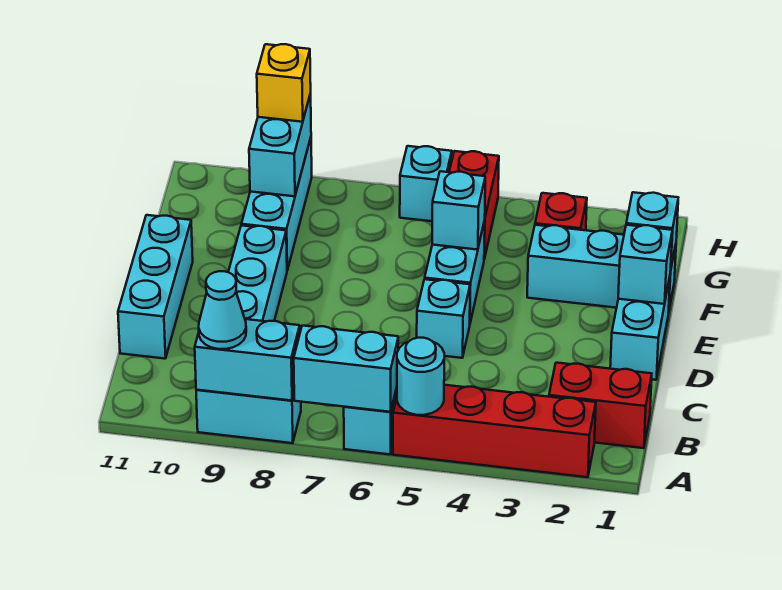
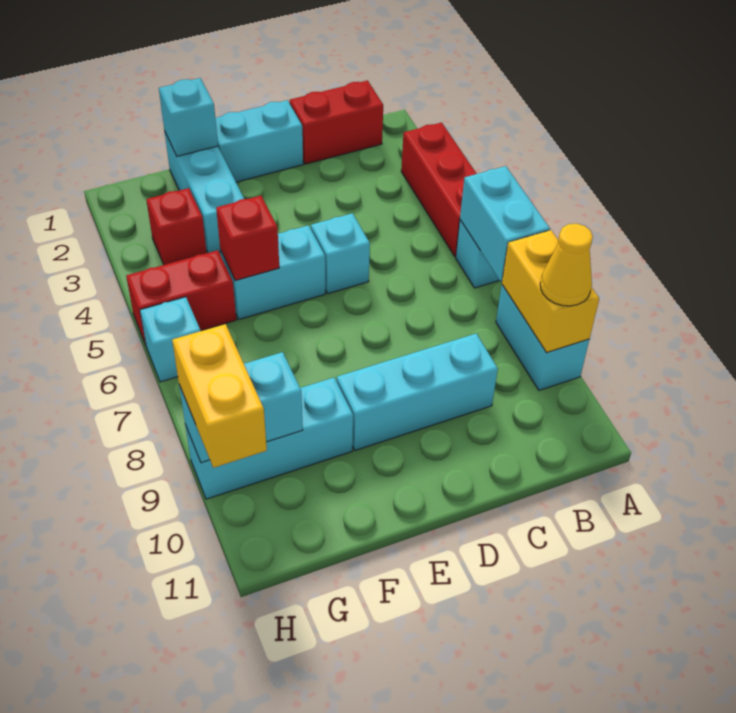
red 1x4 brick [393,385,596,477] -> red 1x3 brick [401,123,477,257]
cyan 1x1 round brick [397,338,444,415] -> none
cyan 1x2 brick [195,319,300,401] -> yellow 1x2 brick [502,230,599,353]
cyan 1x1 cone [199,271,246,349] -> yellow 1x1 cone [540,224,593,306]
red 1x2 brick [549,363,652,448] -> red 1x2 brick turned to [290,81,383,164]
cyan 1x3 brick [118,215,193,359] -> none
cyan 1x1 brick [618,225,672,304] -> none
cyan 1x1 brick [432,171,485,250] -> red 1x1 brick [216,196,279,281]
yellow 1x1 brick [257,44,311,122] -> yellow 1x2 brick [172,324,267,468]

